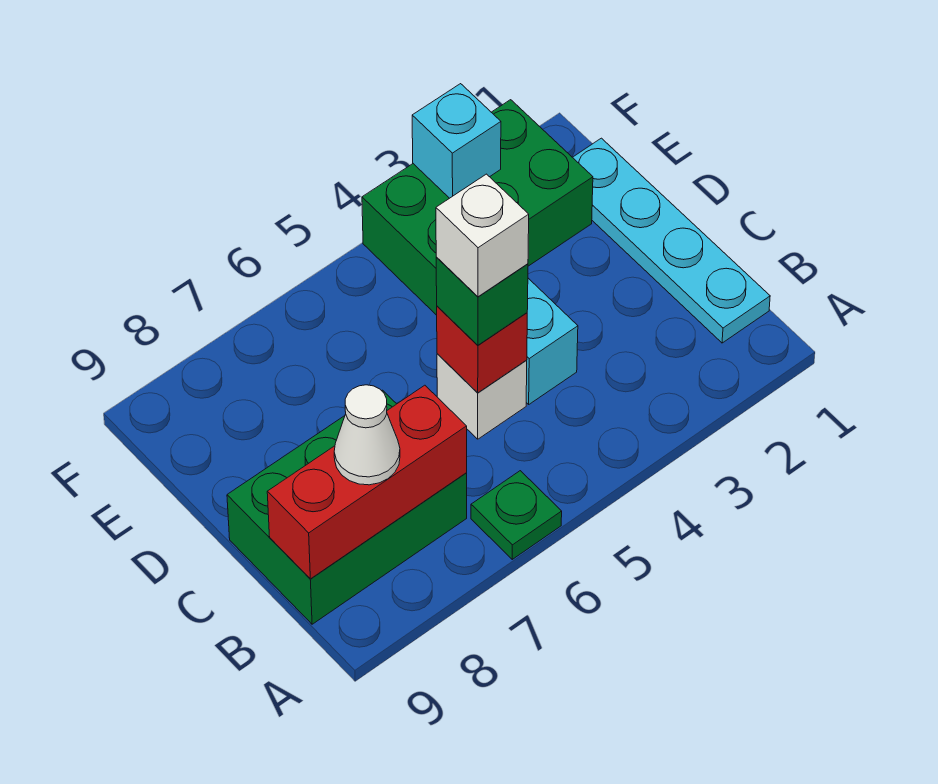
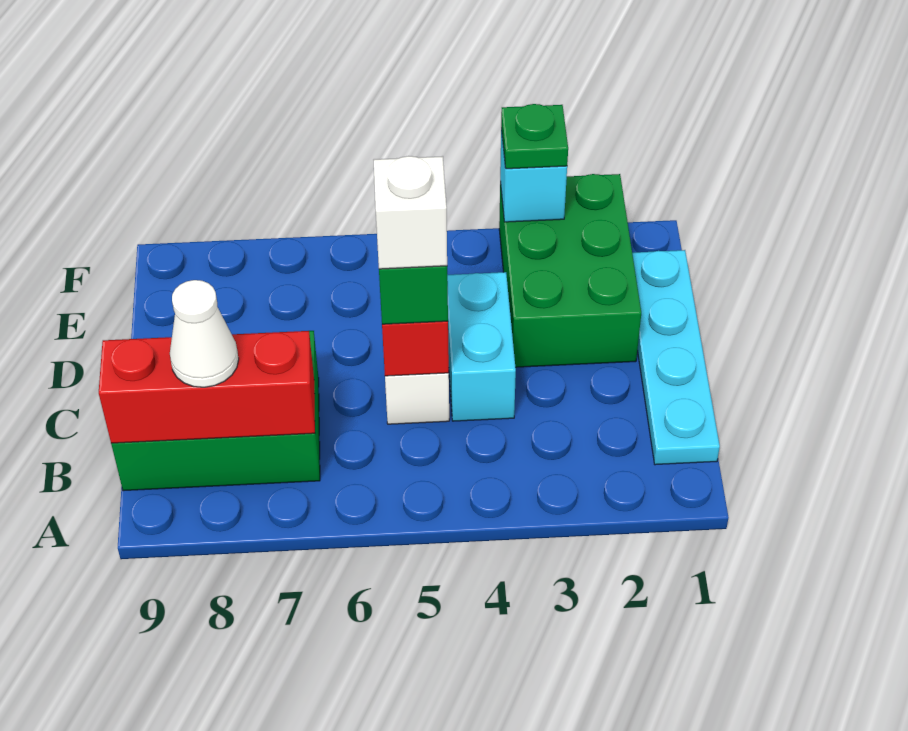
green 1x1 plate [471,471,562,559] -> green 1x1 plate moved to [501,104,568,169]
green 2x3 brick [362,100,593,315] -> green 2x3 brick turned to [499,174,641,367]

